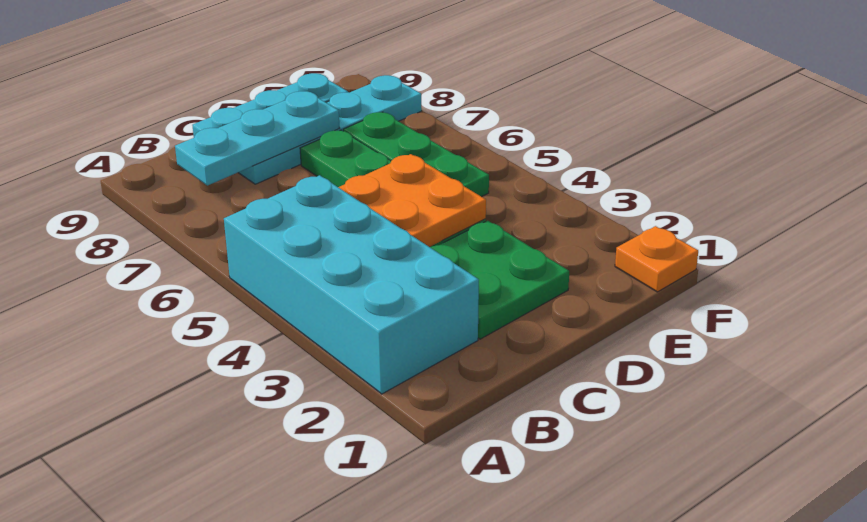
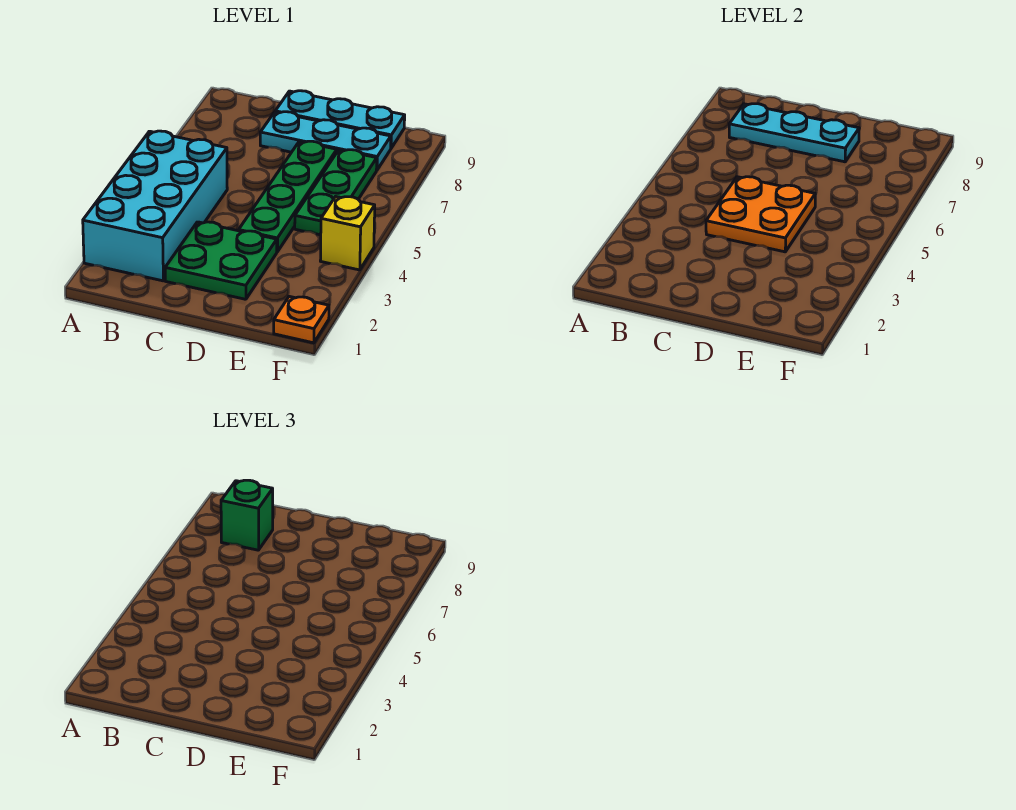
none -> green 1x1 brick [221,480,273,550]
cyan 1x4 plate [238,75,422,184] -> cyan 1x3 plate [260,112,391,170]
none -> yellow 1x1 brick [320,197,375,270]

